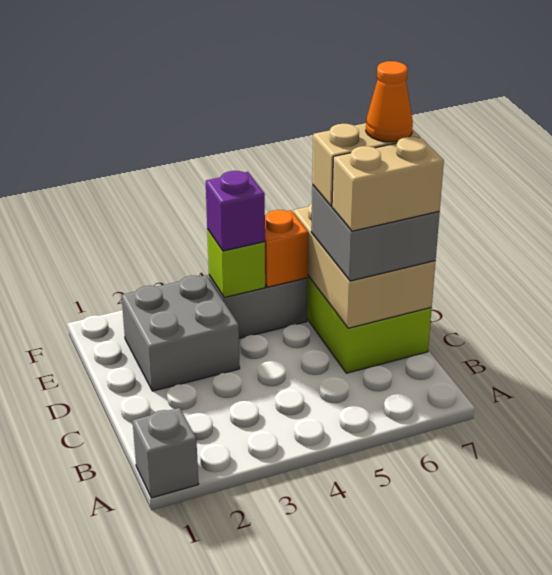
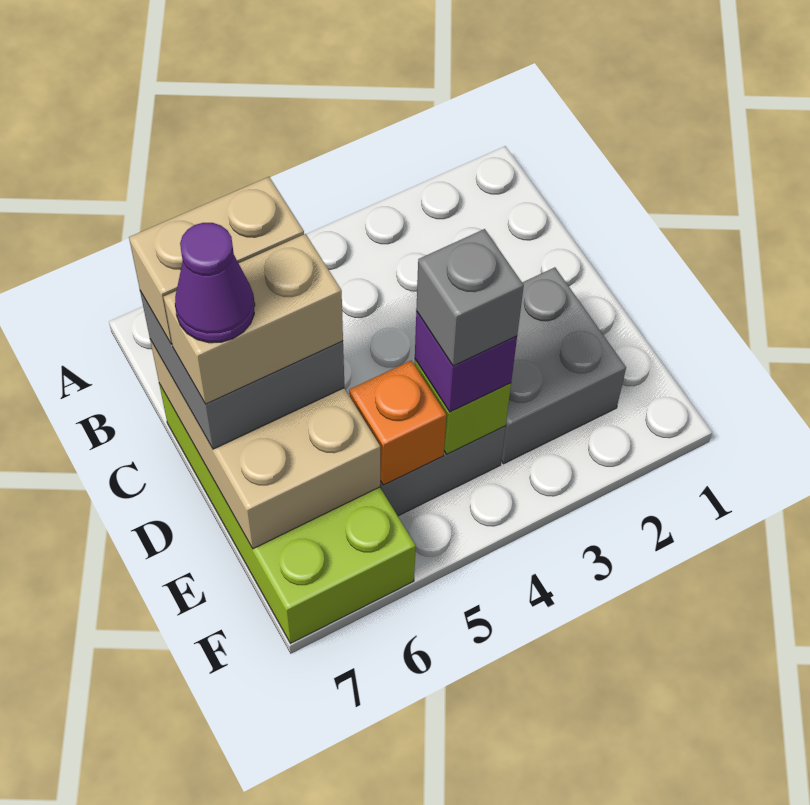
grey 1x1 brick [132,408,198,498] -> grey 1x1 brick moved to [416,229,524,366]
orange 1x1 cone [366,61,413,142] -> purple 1x1 cone [175,223,255,343]

